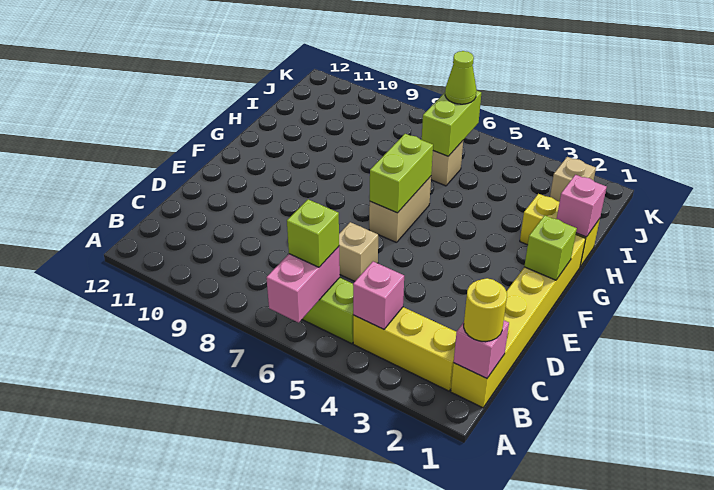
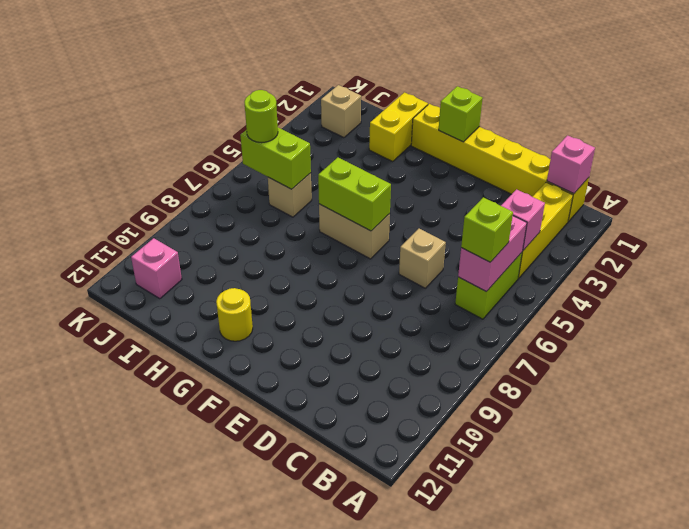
pink 1x2 brick [266,247,340,323] -> pink 1x2 brick turned to [458,216,527,292]
yellow 1x1 round brick [464,278,507,342] -> yellow 1x1 round brick moved to [216,288,253,341]
pink 1x1 brick [557,175,607,237] -> pink 1x1 brick moved to [131,238,182,299]
lime 1x1 cone [445,51,476,104] -> lime 1x1 round brick [244,90,278,143]

